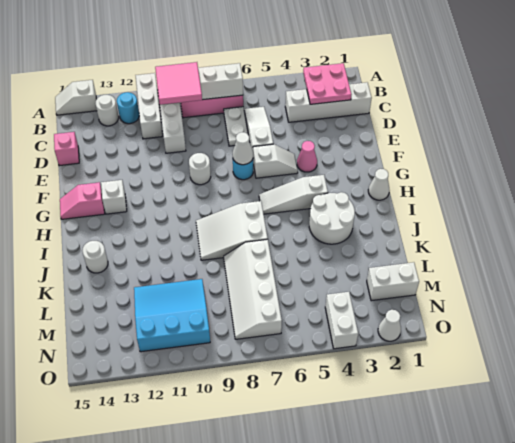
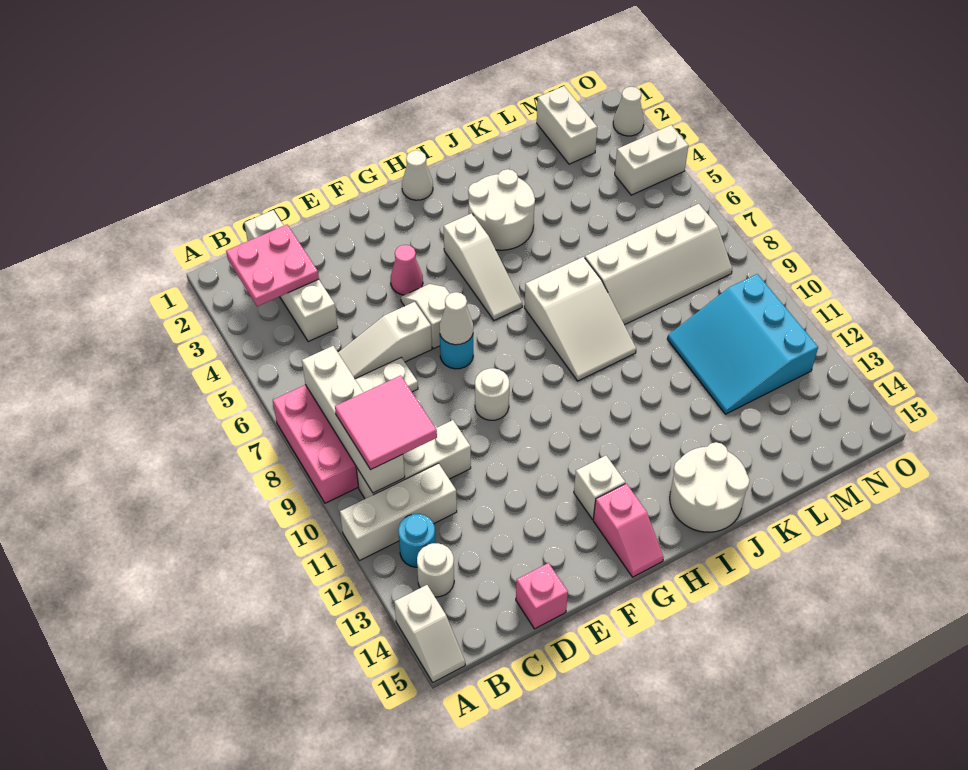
white 1x1 round brick [82,241,108,273] -> white 2x2 round brick [670,442,750,532]

